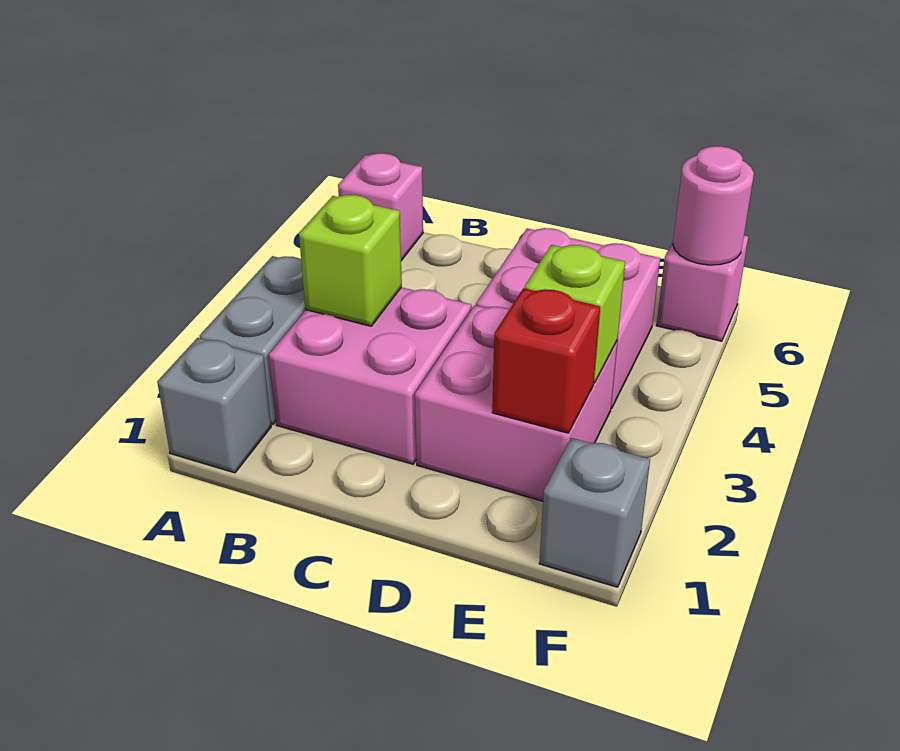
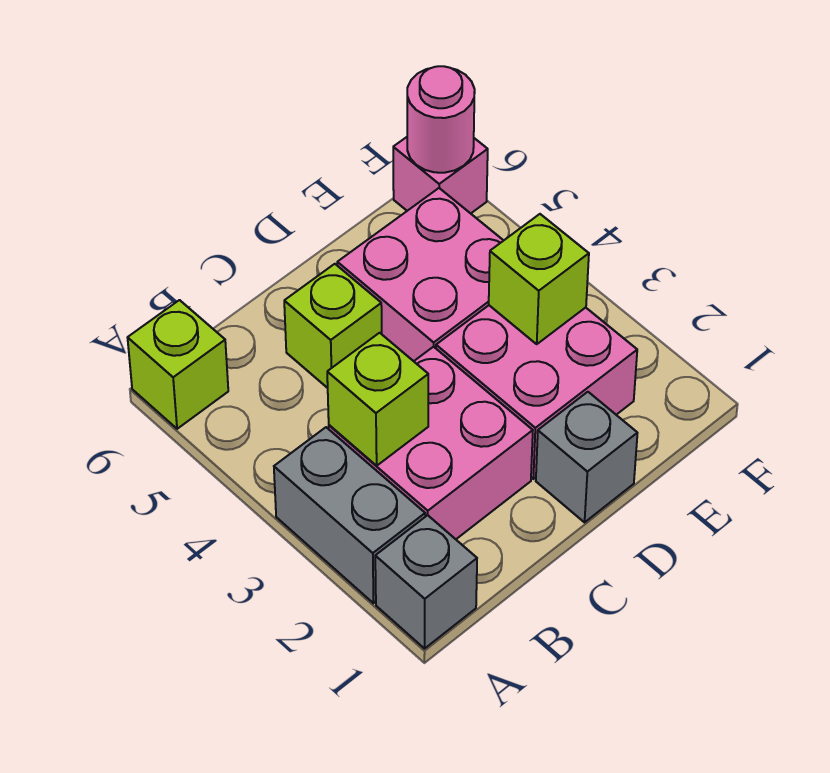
pink 1x1 brick [338,153,423,261] -> lime 1x1 brick [128,300,228,429]
none -> lime 1x1 brick [284,264,382,388]
red 1x1 brick [492,288,600,433] -> none
grey 1x1 brick [539,438,650,587] -> grey 1x1 brick moved to [536,392,637,522]

